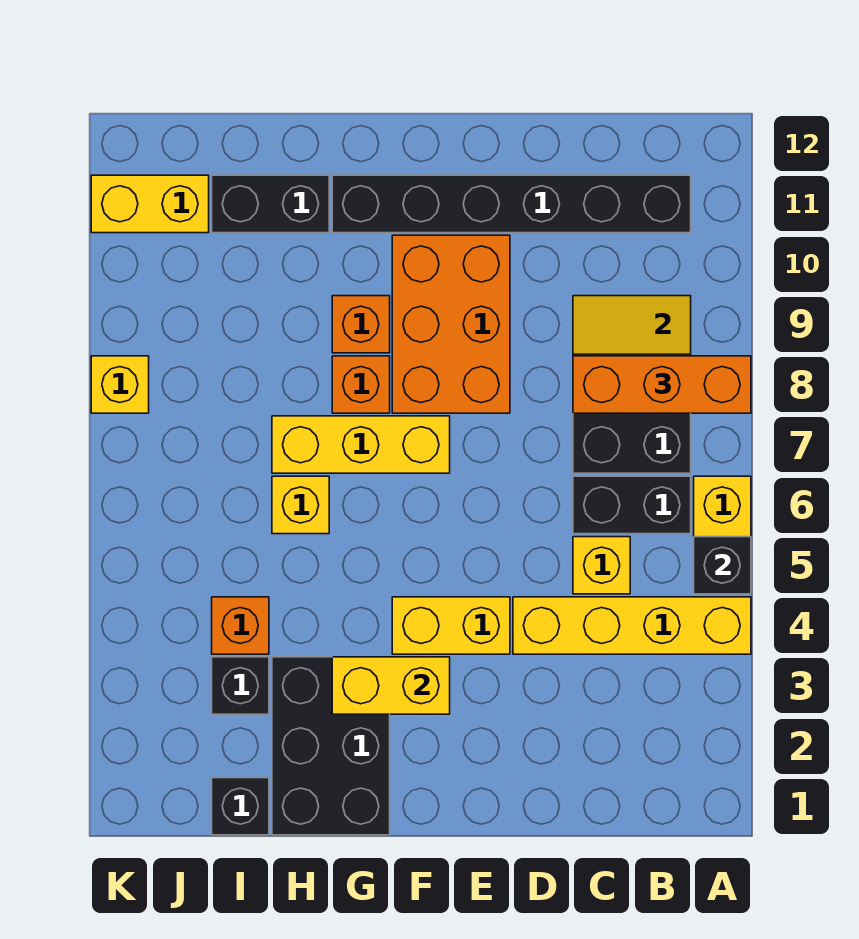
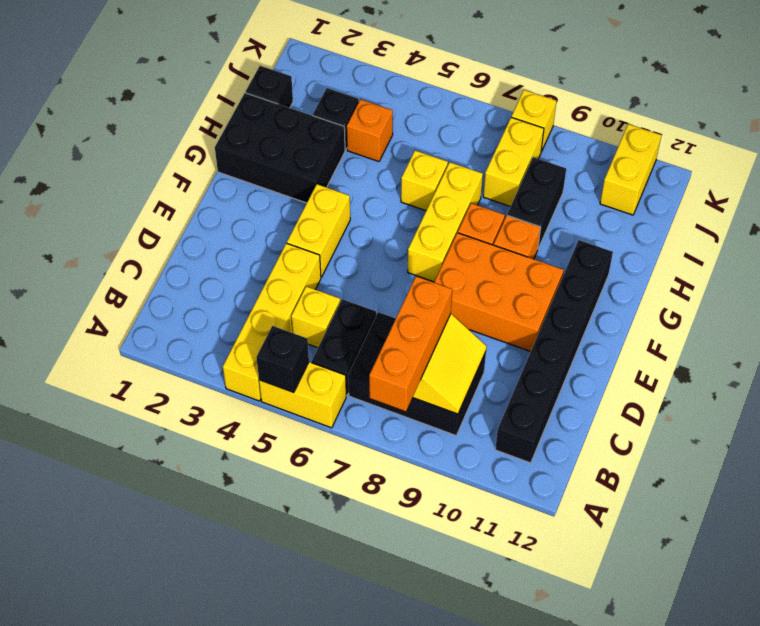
yellow 1x2 brick [332,657,450,714] -> yellow 1x2 brick moved to [483,117,544,206]
black 1x2 brick [212,175,329,233] -> black 1x2 brick moved to [507,157,566,248]

